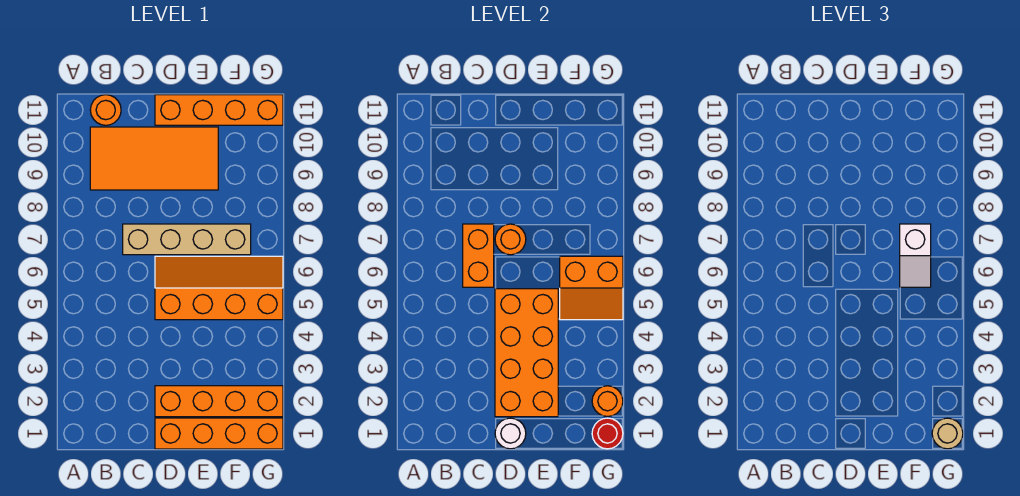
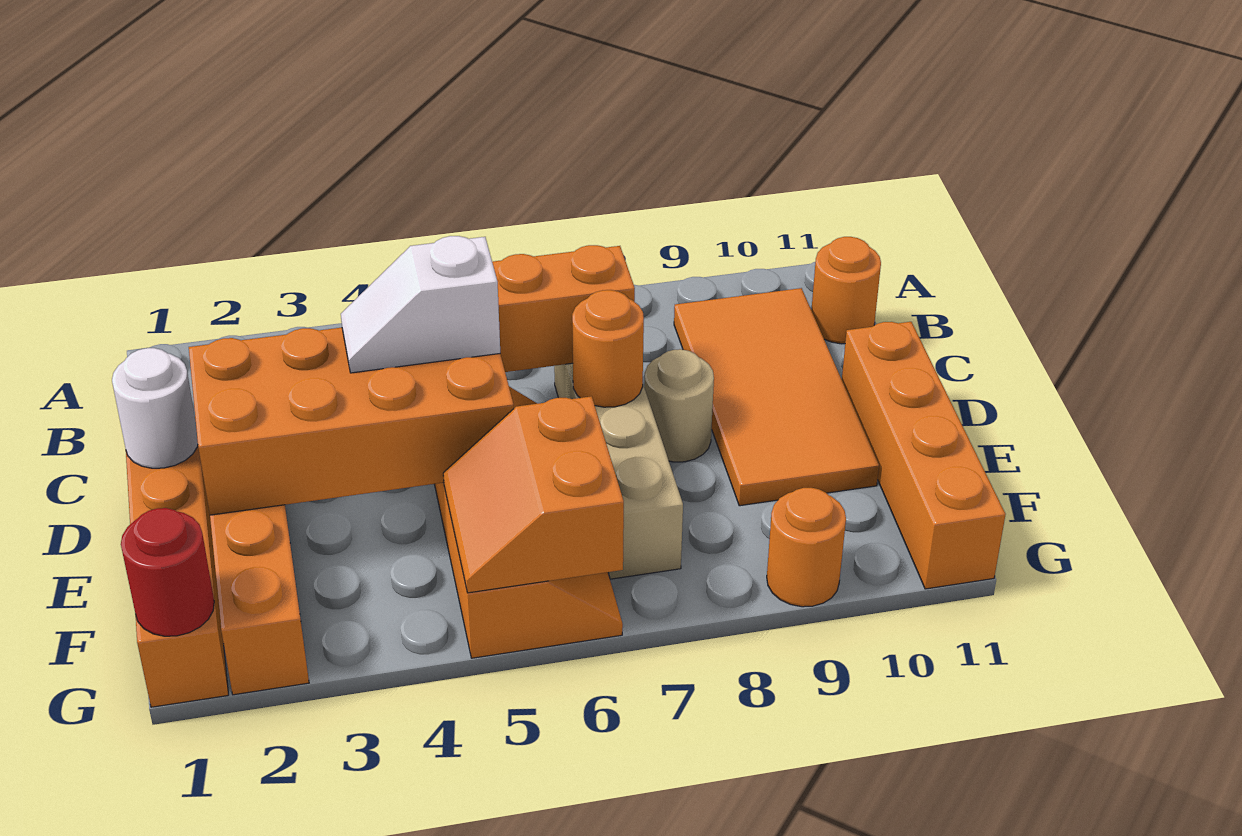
white 1x2 slope [900,224,931,287] -> white 1x2 slope moved to [341,236,500,373]
tan 1x1 round brick [932,418,963,449] -> tan 1x1 round brick moved to [644,349,714,462]
orange 1x1 round brick [592,386,623,417] -> orange 1x1 round brick moved to [767,488,846,607]

